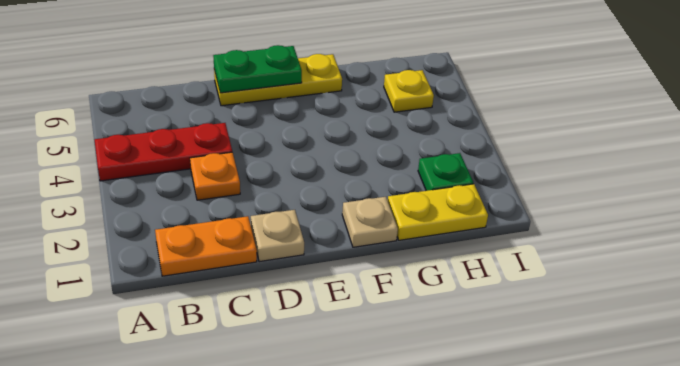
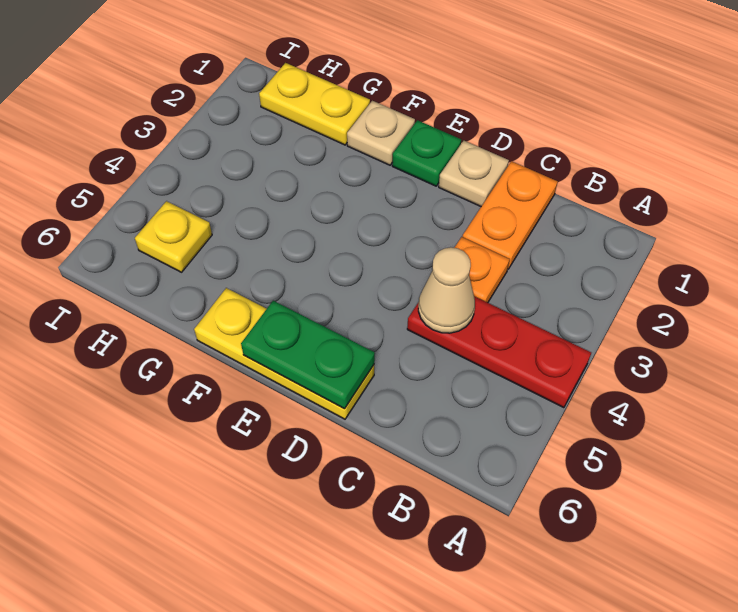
orange 1x2 plate [155,216,257,276] -> orange 1x2 plate turned to [463,161,558,269]
none -> tan 1x1 cone [418,247,475,333]
green 1x1 plate [418,153,473,191] -> green 1x1 plate moved to [392,120,461,186]

